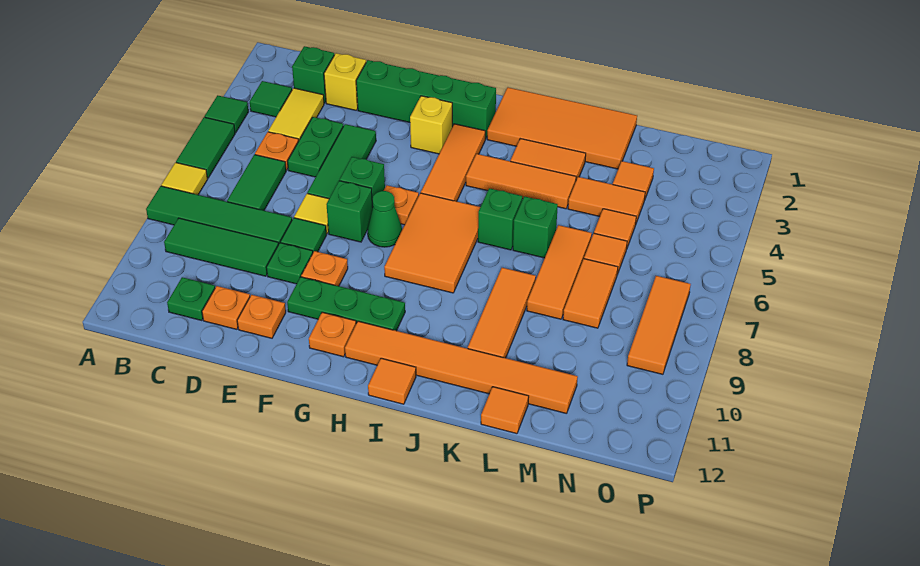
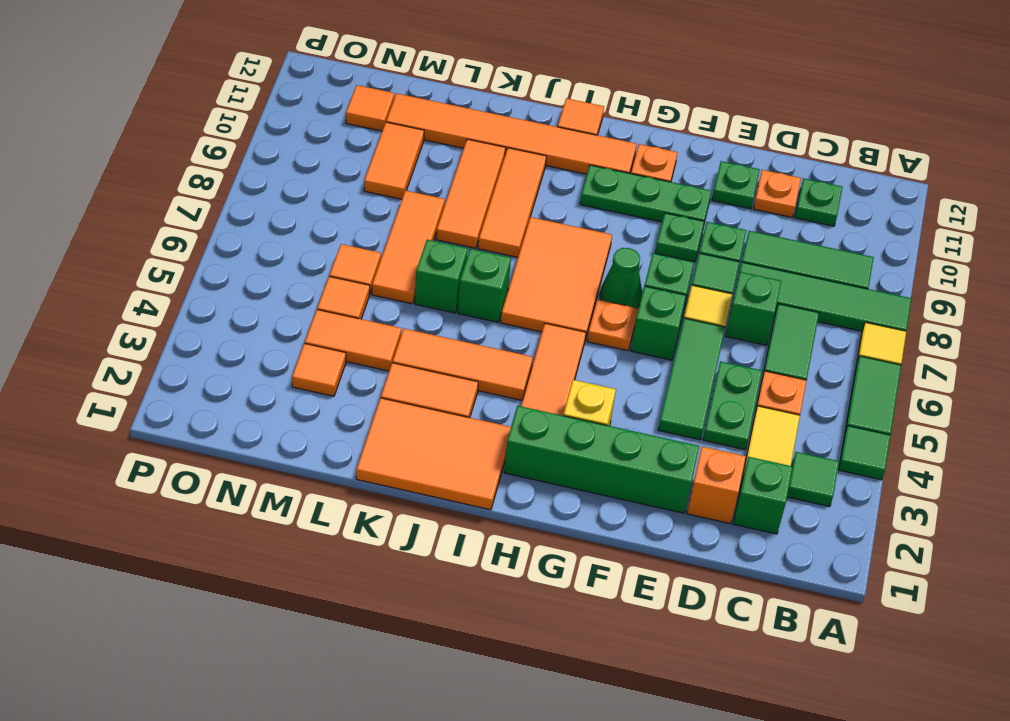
yellow 1x1 brick [324,53,366,110] -> orange 1x1 brick [687,447,746,524]
none -> green 1x1 brick [726,272,781,345]
orange 1x1 plate [237,295,286,338] -> green 1x1 plate [712,161,760,209]
orange 1x1 plate [301,251,348,286] -> green 1x1 plate [655,213,704,262]
orange 2x4 tile [487,88,637,169] -> orange 2x3 tile [356,398,511,510]
orange 1x1 tile [481,387,529,434] -> orange 1x1 tile moved to [346,85,394,131]
orange 1x2 tile [563,259,618,328] -> orange 1x2 tile moved to [364,122,424,199]
orange 1x3 tile [627,276,691,374] -> orange 1x3 tile moved to [478,148,546,257]

